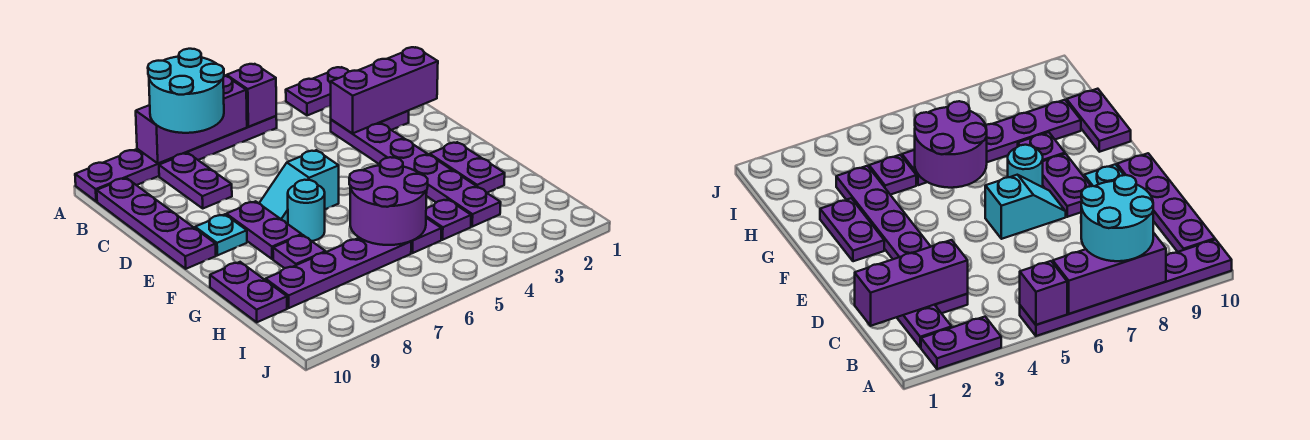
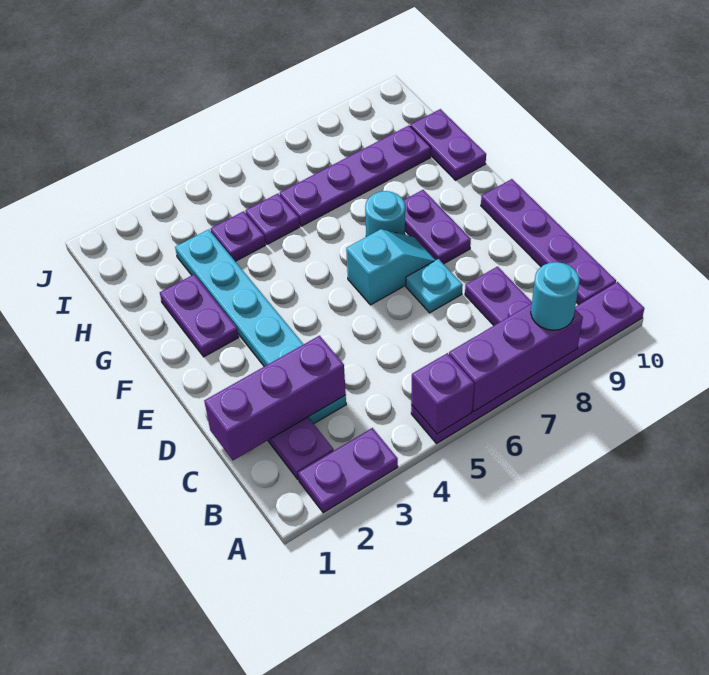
cyan 2x2 round brick [148,49,224,133] -> cyan 1x1 round brick [531,262,580,330]
purple 1x6 plate [331,120,501,227] -> cyan 1x6 plate [175,229,346,424]
cyan 1x1 plate [195,214,247,255] -> cyan 1x1 plate moved to [406,259,463,313]
purple 2x2 round brick [349,157,428,245] -> none
purple 1x1 plate [273,235,326,268] -> none

